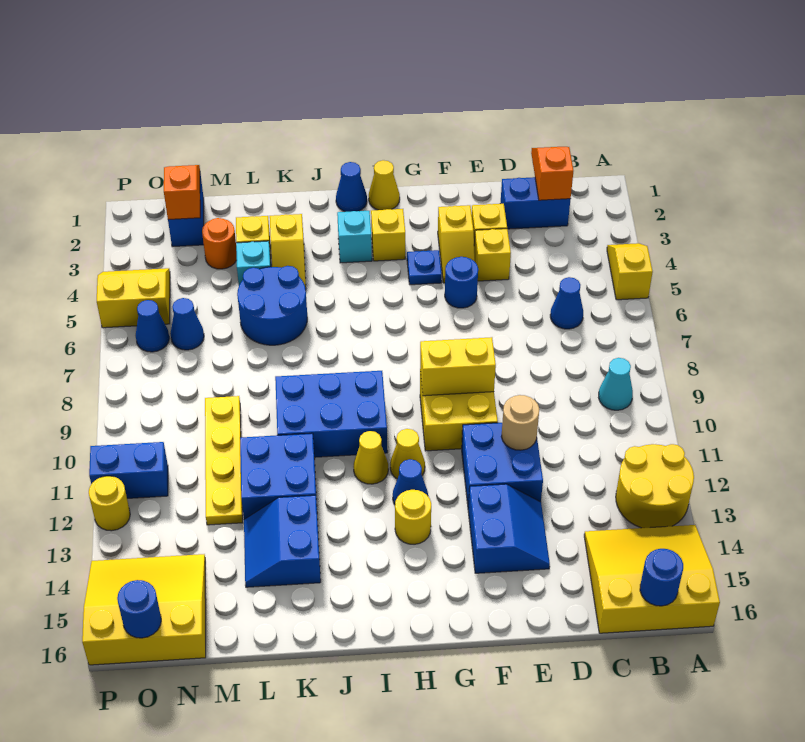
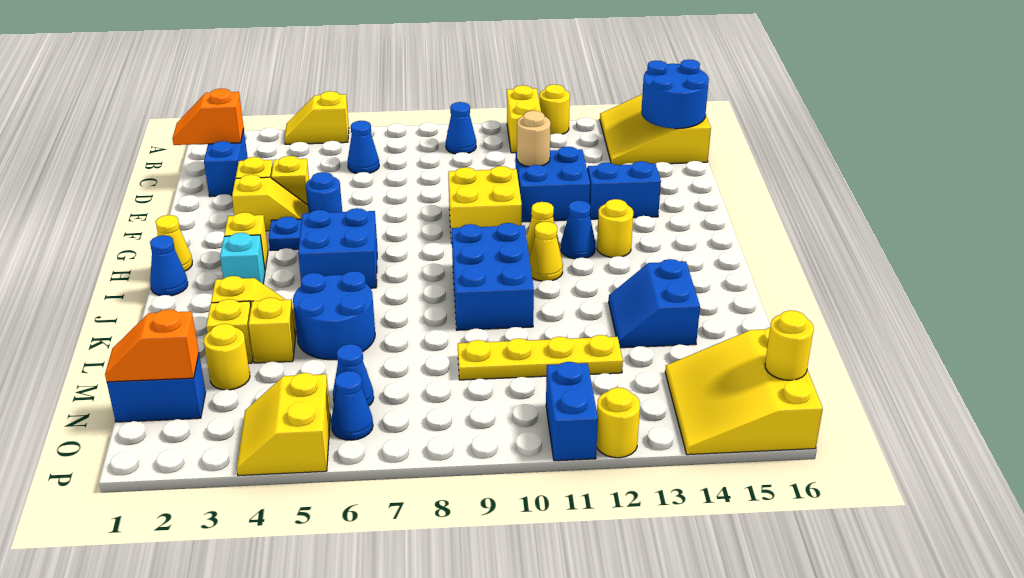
yellow 2x2 round brick [616,444,694,528] -> yellow 1x1 round brick [540,84,570,135]
cyan 1x1 cone [599,358,633,410] -> blue 1x1 cone [446,102,476,154]
blue 1x1 round brick [640,549,683,606] -> blue 2x2 round brick [641,60,709,129]
yellow 1x2 brick [420,337,496,396] -> yellow 1x2 brick moved to [507,85,541,153]
blue 2x2 brick [240,433,317,519] -> blue 2x2 brick moved to [298,208,377,288]
blue 2x2 slope [244,495,321,587] -> blue 2x2 slope turned to [609,259,700,348]
cyan 1x1 brick [236,241,271,285] -> yellow 1x1 brick [249,298,295,363]
orange 1x1 round brick [202,218,237,269] -> yellow 1x1 round brick [204,324,250,390]
blue 1x1 round brick [117,580,161,638] -> yellow 1x1 round brick [765,310,814,380]

